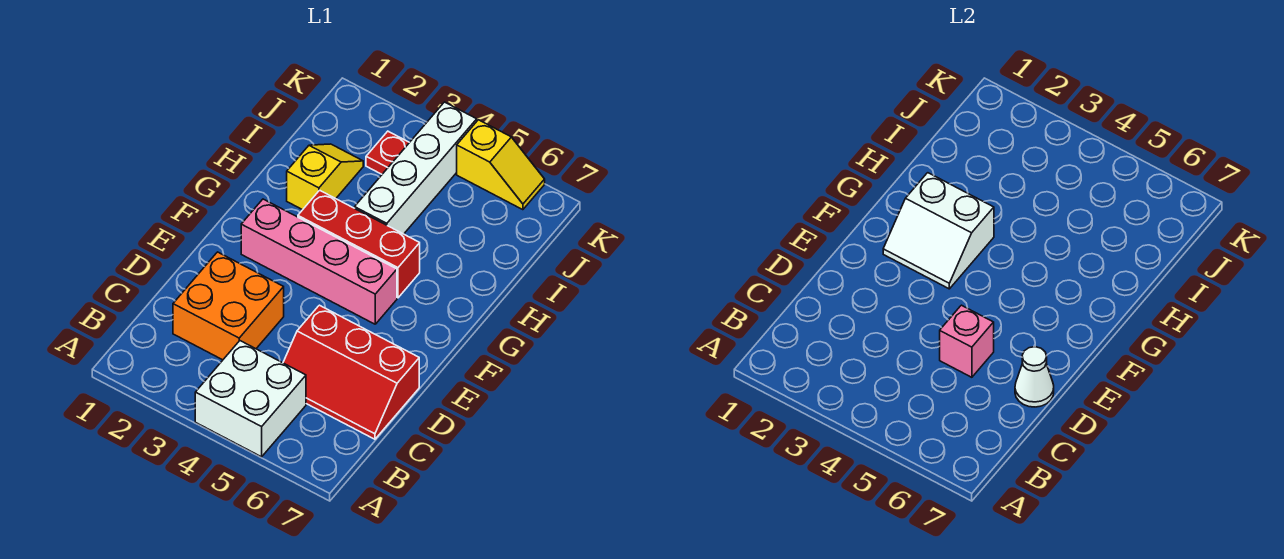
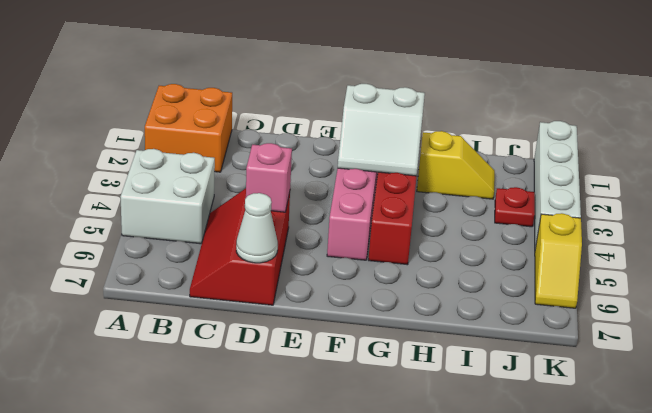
orange 2x2 brick [173,252,284,360] -> orange 2x2 brick moved to [145,84,232,172]
white 2x2 slope [883,173,994,289] -> white 2x2 slope turned to [338,84,425,176]
white 1x4 brick [355,102,477,234] -> white 1x4 brick turned to [534,121,581,248]

